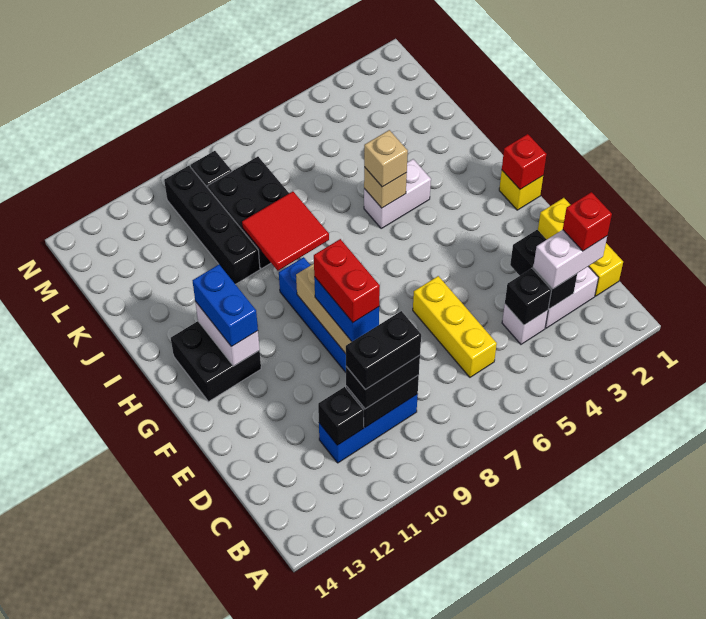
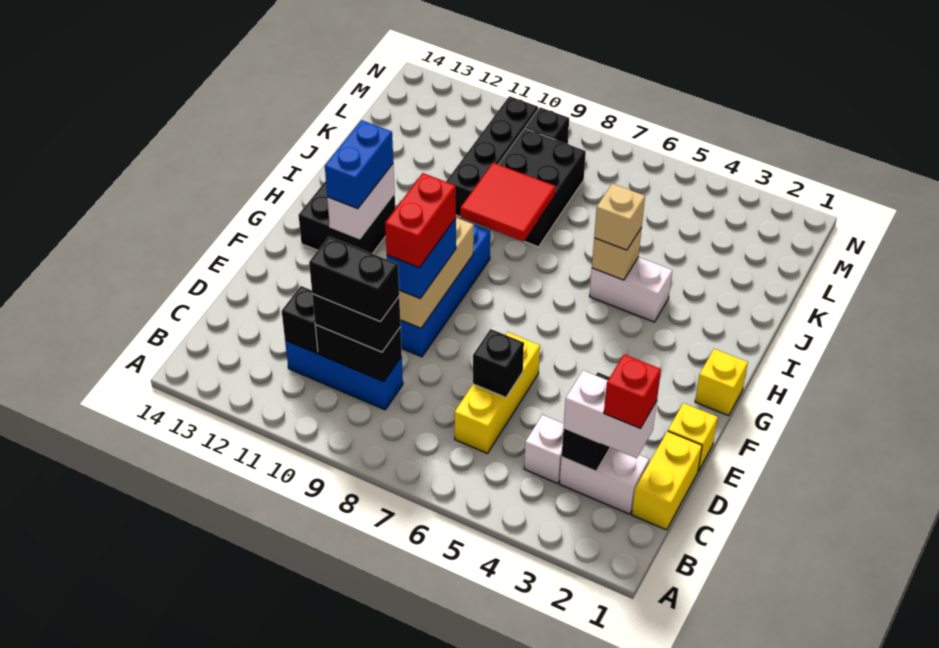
black 1x1 brick [505,268,552,325] -> black 1x1 brick moved to [473,329,524,397]
red 1x1 brick [502,134,547,189] -> none

